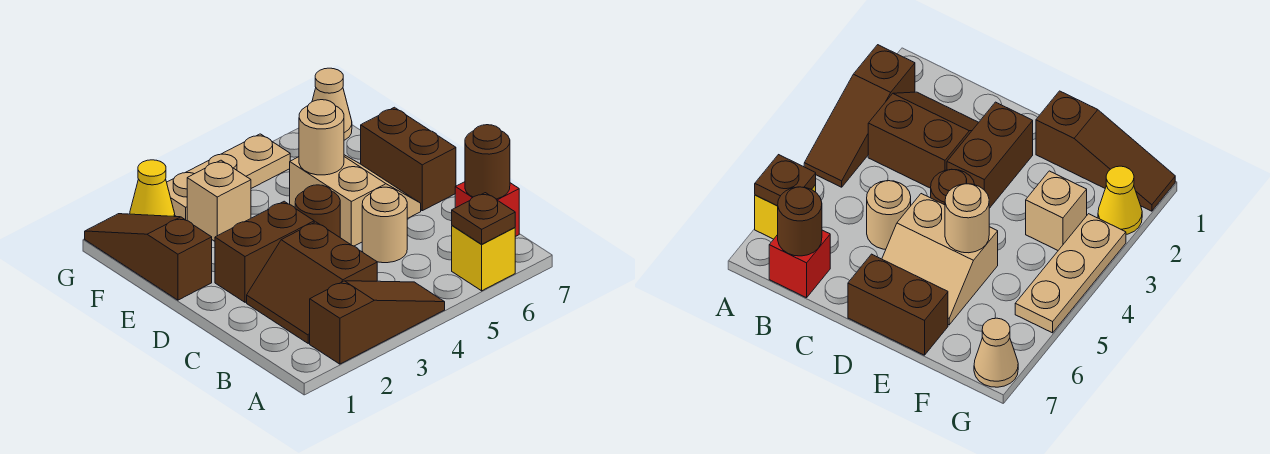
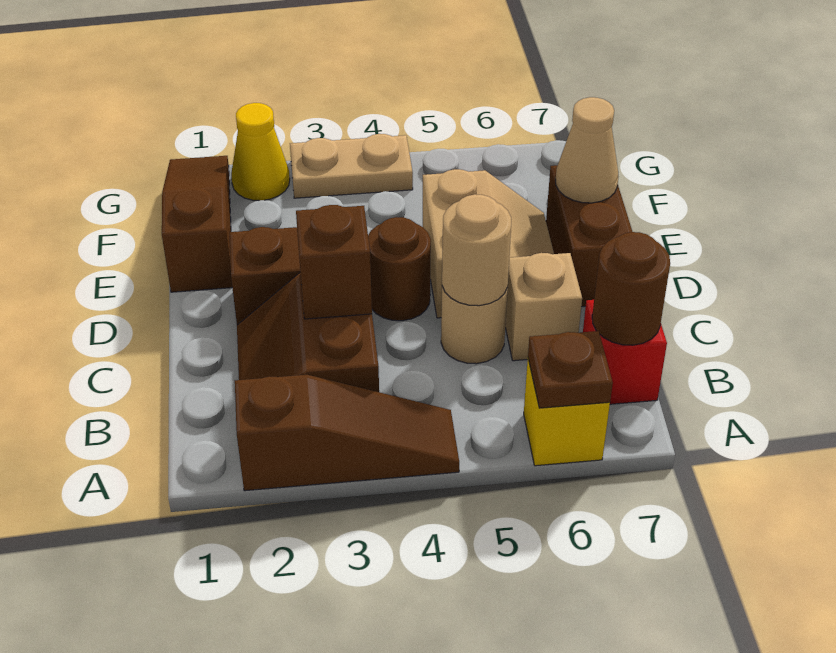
none -> brown 1x1 brick [296,205,372,319]
tan 1x1 round brick [299,100,344,175] -> tan 1x1 round brick moved to [442,194,511,306]
tan 1x1 brick [187,160,251,241] -> tan 1x1 brick moved to [505,253,582,361]
tan 1x3 plate [167,134,290,221] -> tan 1x2 plate [290,134,413,198]
tan 1x1 cone [312,68,352,140] -> tan 1x1 cone moved to [556,97,619,203]

